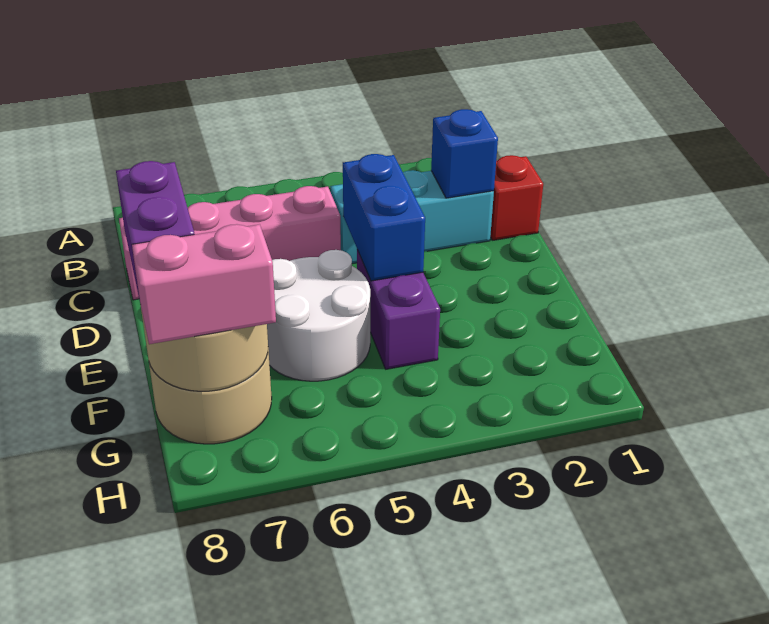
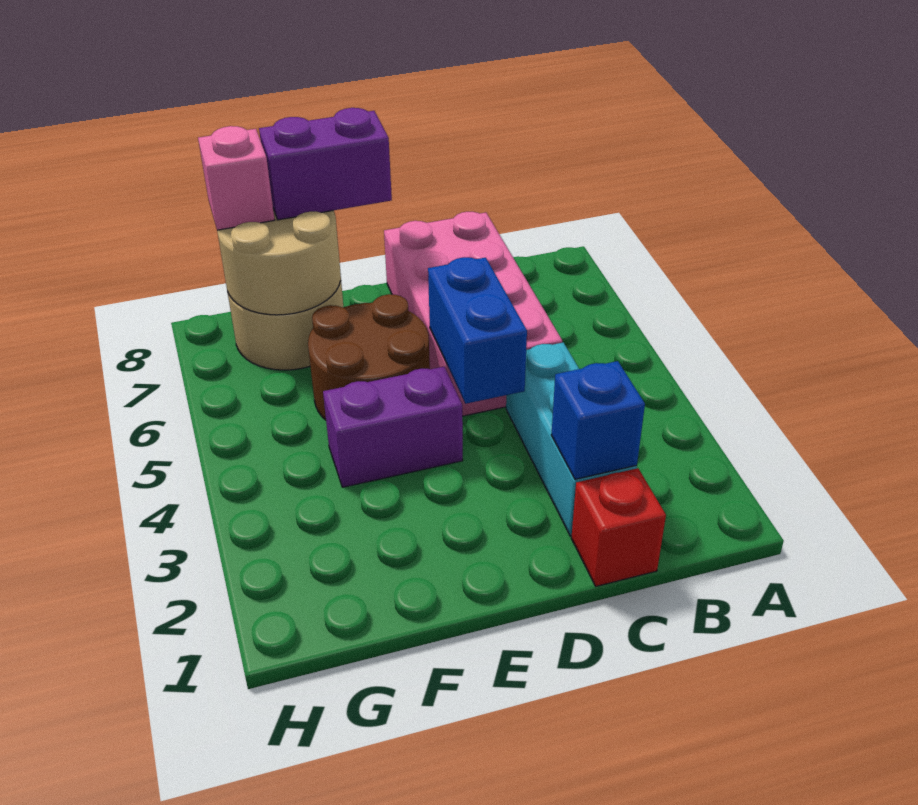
pink 1x4 brick [119,186,341,300] -> pink 2x4 brick [384,212,562,416]
blue 1x2 brick [343,154,425,281] -> blue 1x2 brick turned to [428,257,527,404]
white 2x2 round brick [267,250,370,381] -> brown 2x2 round brick [308,294,430,420]
pink 1x2 brick [132,224,276,344] -> pink 1x1 brick [198,126,275,230]

